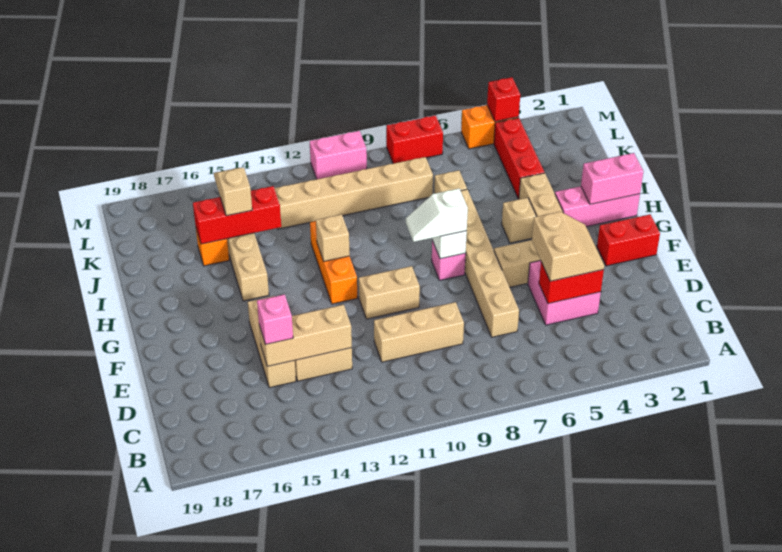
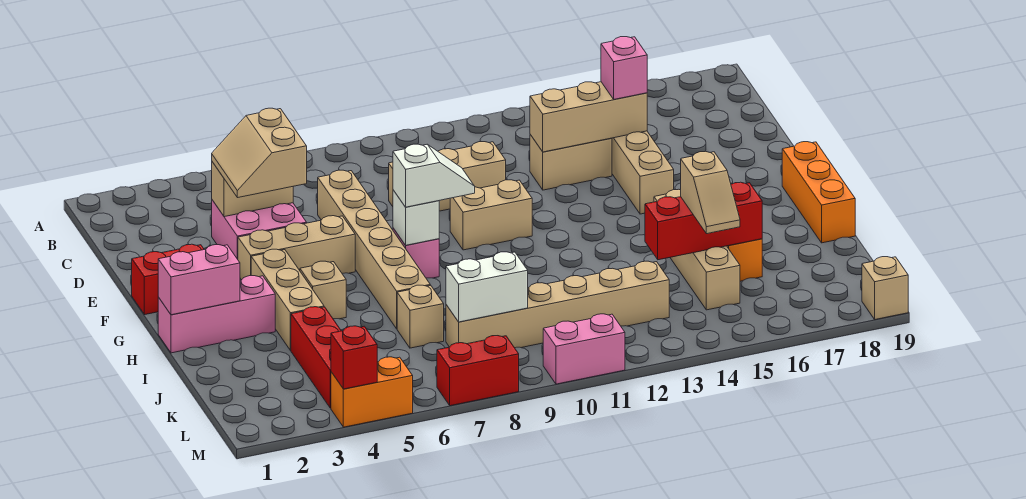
red 1x2 brick [539,262,604,304] -> tan 1x2 brick [212,162,293,217]
orange 1x3 brick [310,221,357,304] -> orange 1x3 brick moved to [782,142,855,243]
tan 1x1 brick [316,214,350,261] -> tan 1x1 brick moved to [862,257,908,319]
none -> white 1x2 brick [446,252,528,322]

